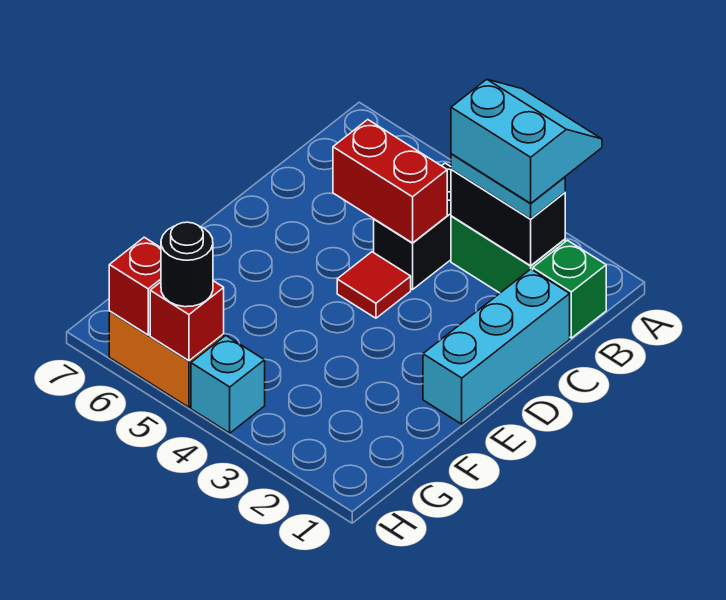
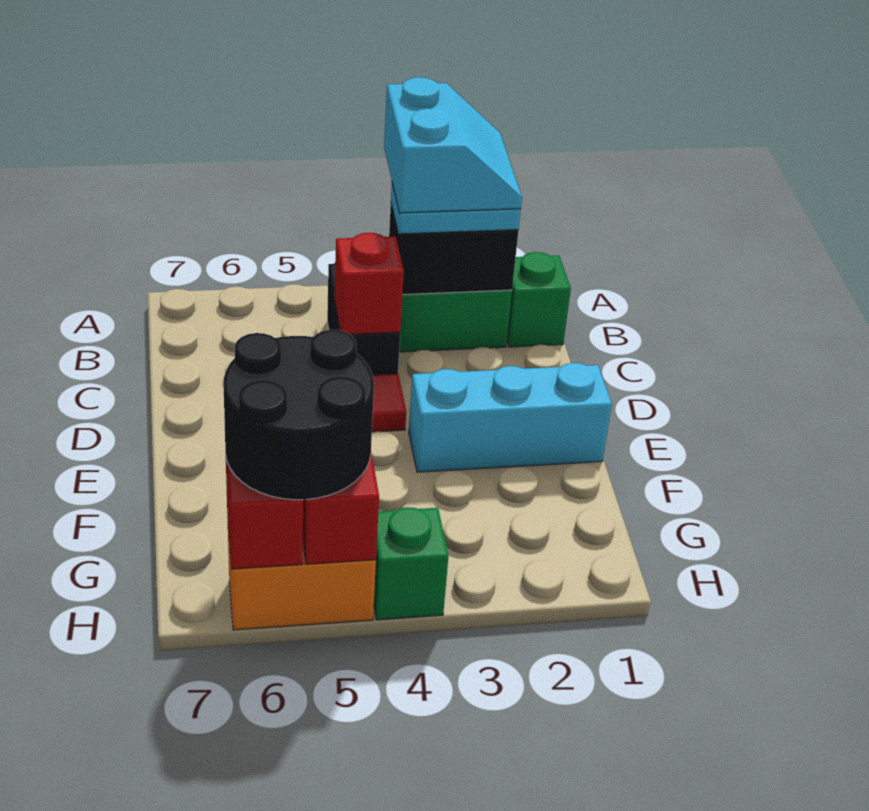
cyan 2x2 slope [451,79,602,204] -> cyan 2x2 slope turned to [384,77,522,213]
cyan 1x3 brick [423,269,570,424] -> cyan 1x3 brick turned to [409,363,612,472]
red 1x2 brick [333,120,447,243] -> red 1x1 brick [335,233,404,334]
cyan 1x1 brick [191,336,265,433] -> green 1x1 brick [374,507,448,620]
black 1x1 round brick [161,222,213,307] -> black 2x2 round brick [223,330,374,500]

